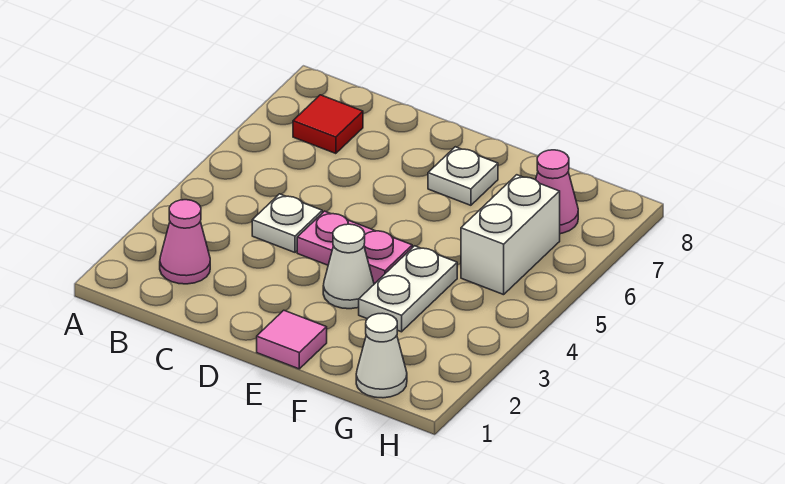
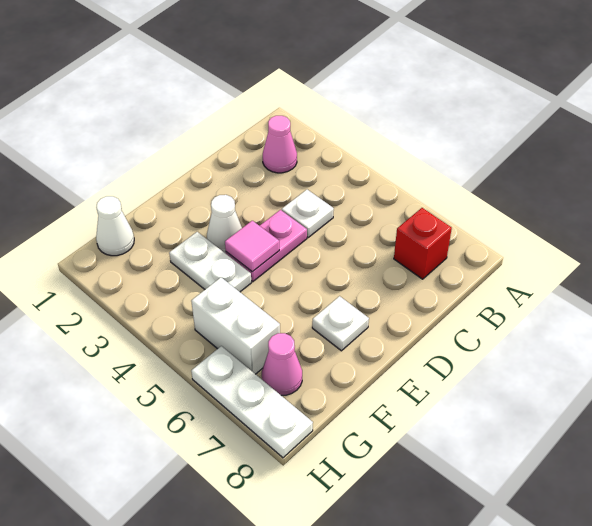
red 1x1 tile [293,95,363,154] -> red 1x1 brick [394,208,452,279]
pink 1x1 tile [257,310,327,369] -> pink 1x1 tile moved to [225,221,279,272]
none -> white 1x3 plate [191,346,313,458]

